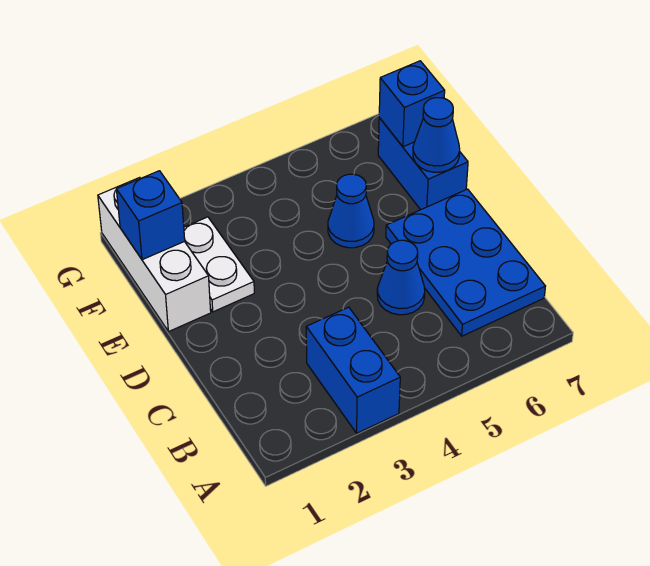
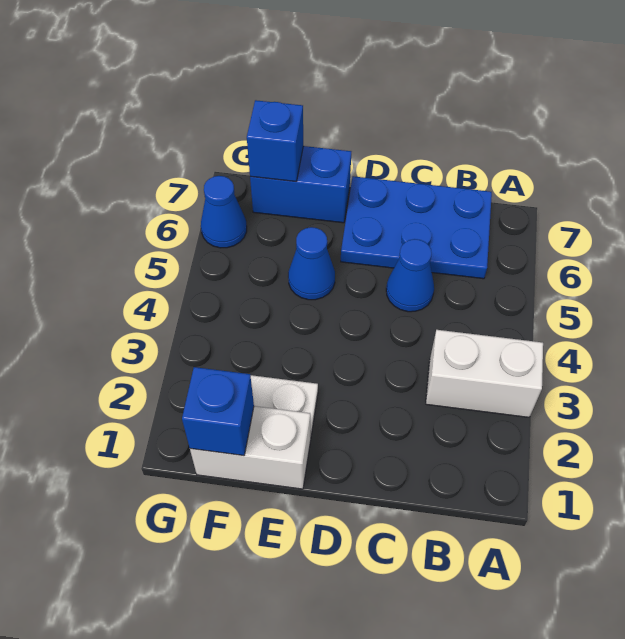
blue 1x2 brick [306,307,400,433] -> white 1x2 brick [426,330,543,417]
white 1x3 brick [98,178,211,332] -> white 1x2 brick [190,406,311,489]
blue 1x1 cone [413,98,460,172] -> blue 1x1 cone moved to [201,176,247,248]

